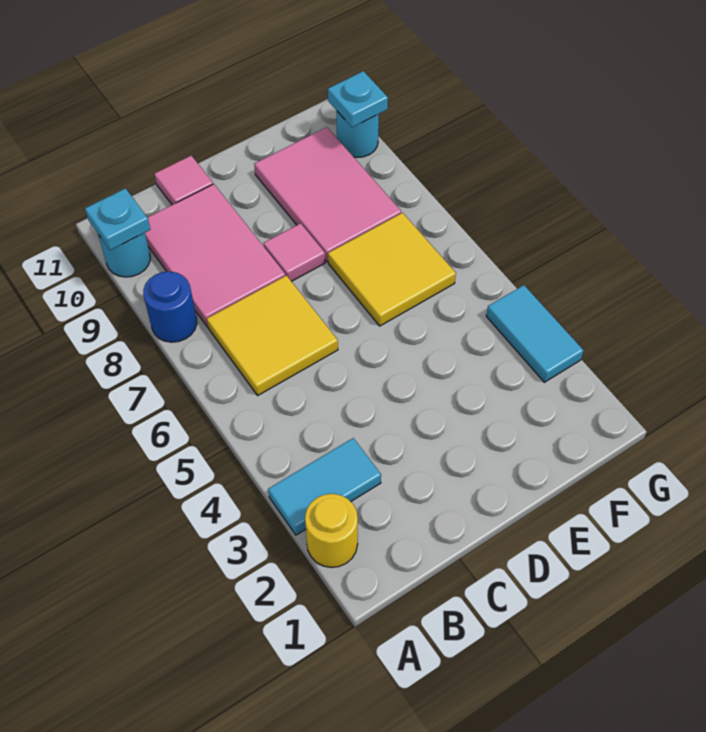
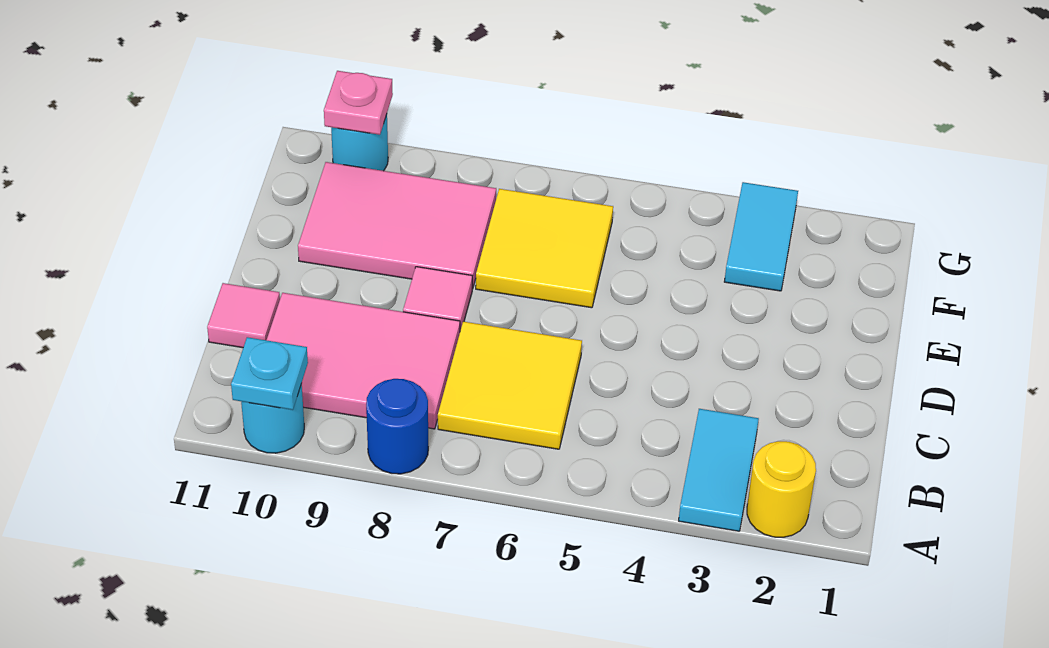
cyan 1x2 tile [486,285,584,382] -> cyan 1x2 tile turned to [724,182,798,291]
cyan 1x1 plate [328,71,388,127] -> pink 1x1 plate [324,71,393,135]

